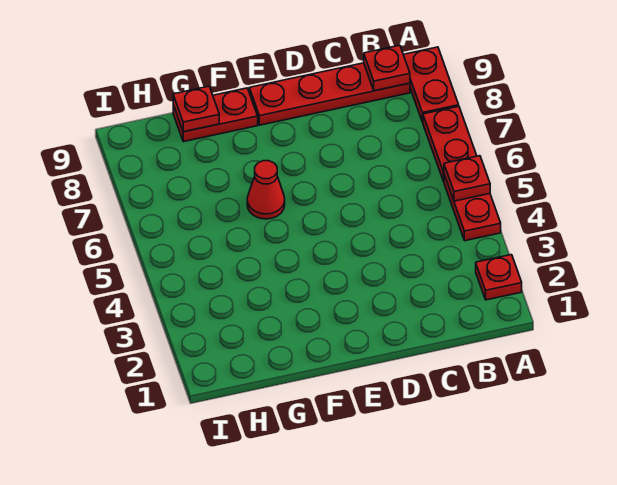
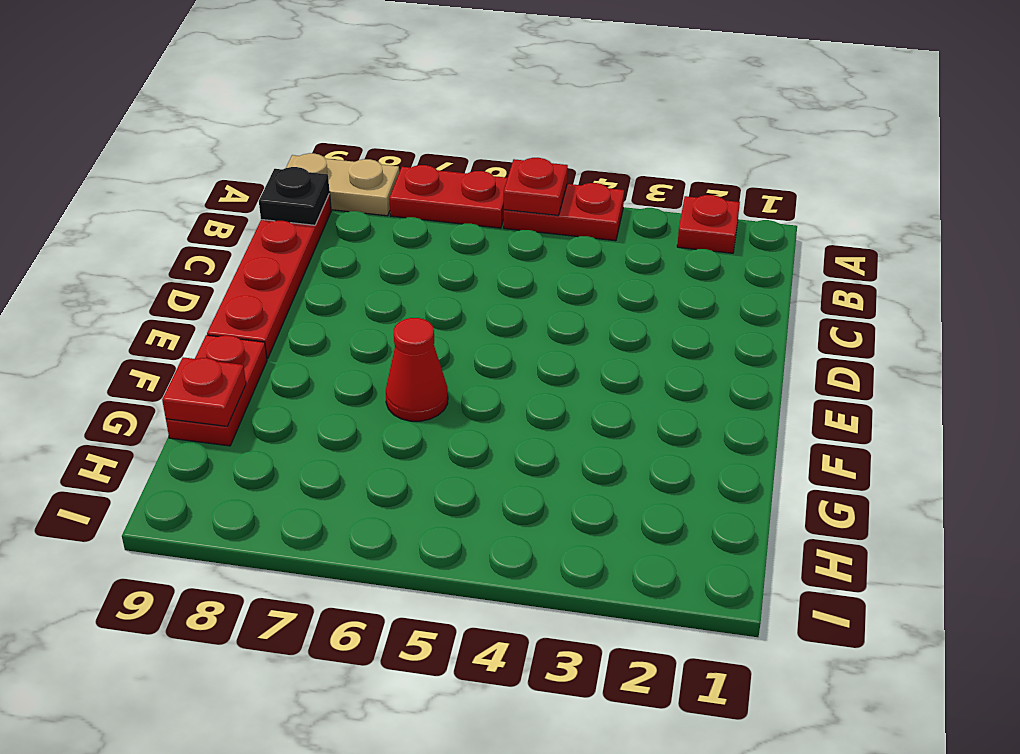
red 1x2 plate [403,47,459,122] -> tan 1x2 plate [286,153,399,216]
red 1x1 plate [364,45,410,91] -> black 1x1 plate [259,167,330,225]

